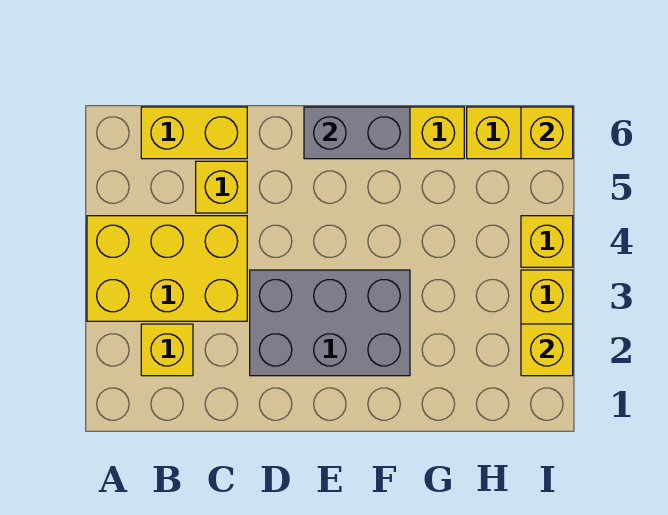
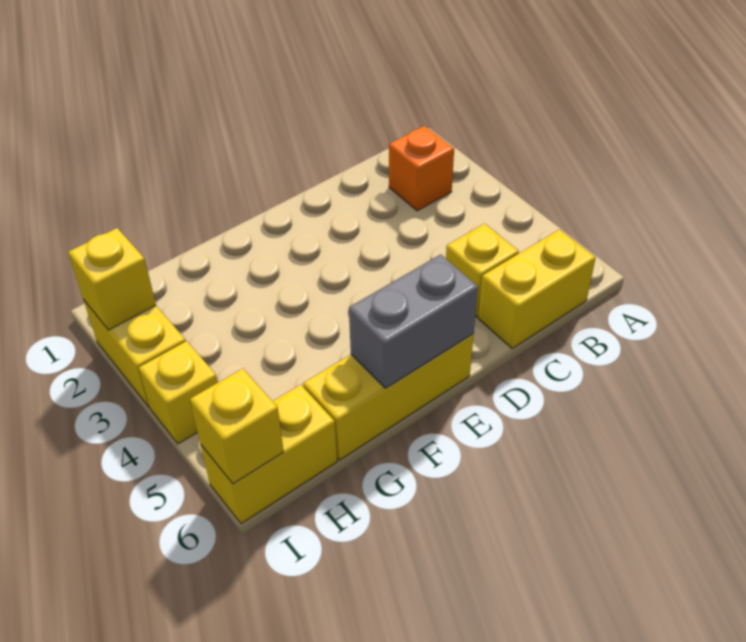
yellow 2x3 brick [87,216,247,321] -> none
yellow 1x1 brick [141,324,193,376] -> orange 1x1 brick [389,126,454,211]
grey 2x3 brick [250,270,410,376] -> none

